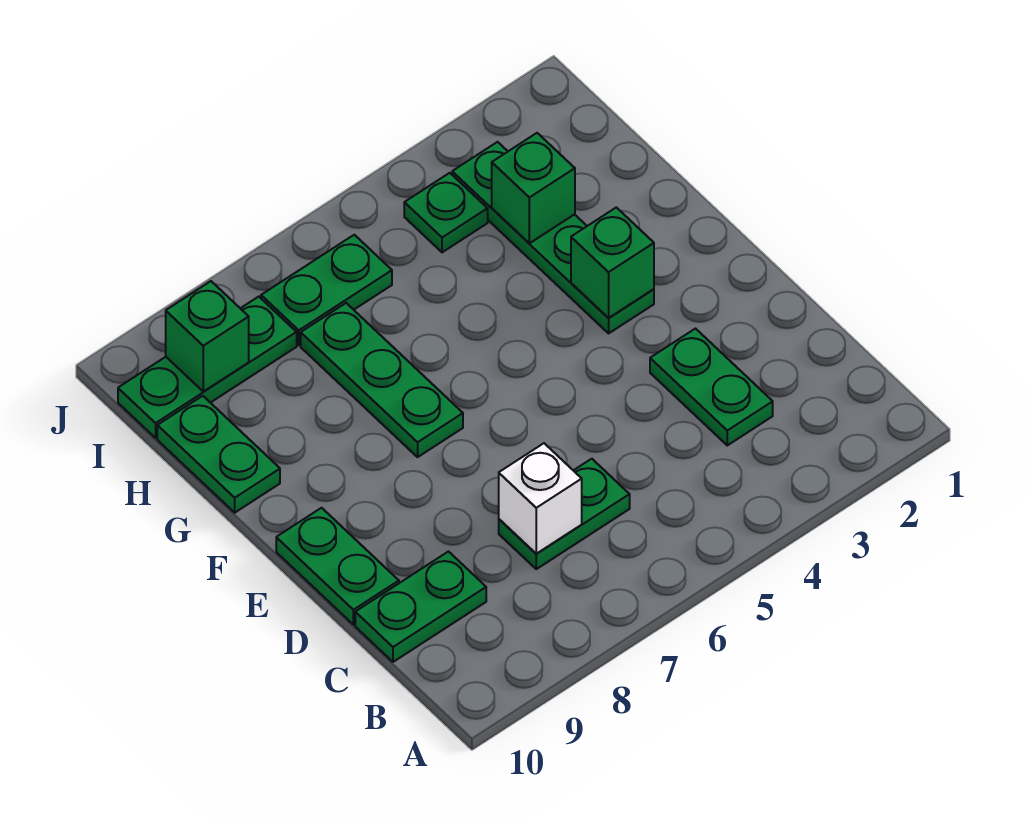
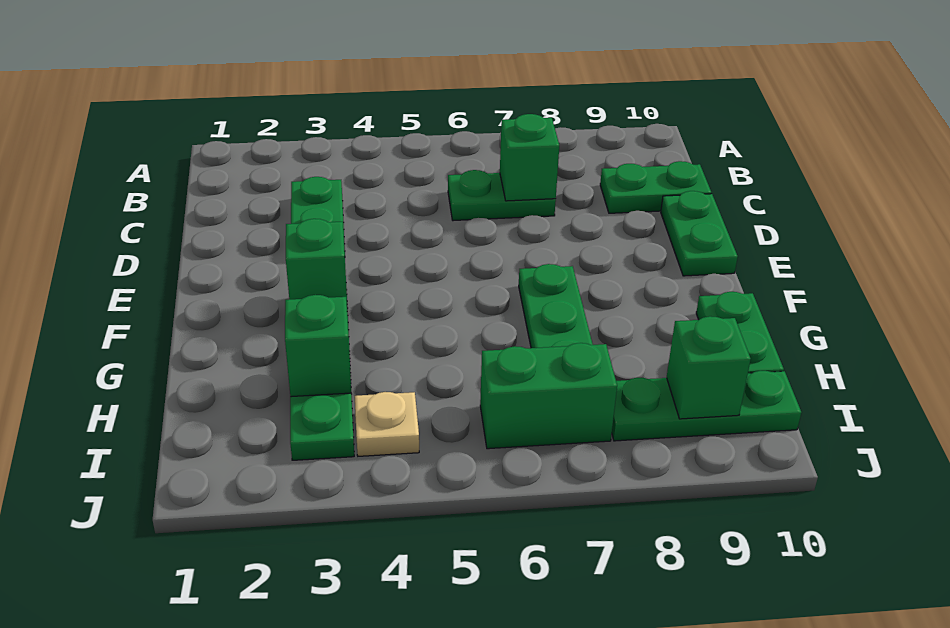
white 1x1 brick [499,443,582,554] -> green 1x1 brick [500,114,559,201]
green 1x1 plate [404,173,488,252] -> tan 1x1 plate [355,392,419,456]
green 1x2 plate [261,235,392,345] -> green 1x2 brick [480,343,617,449]

